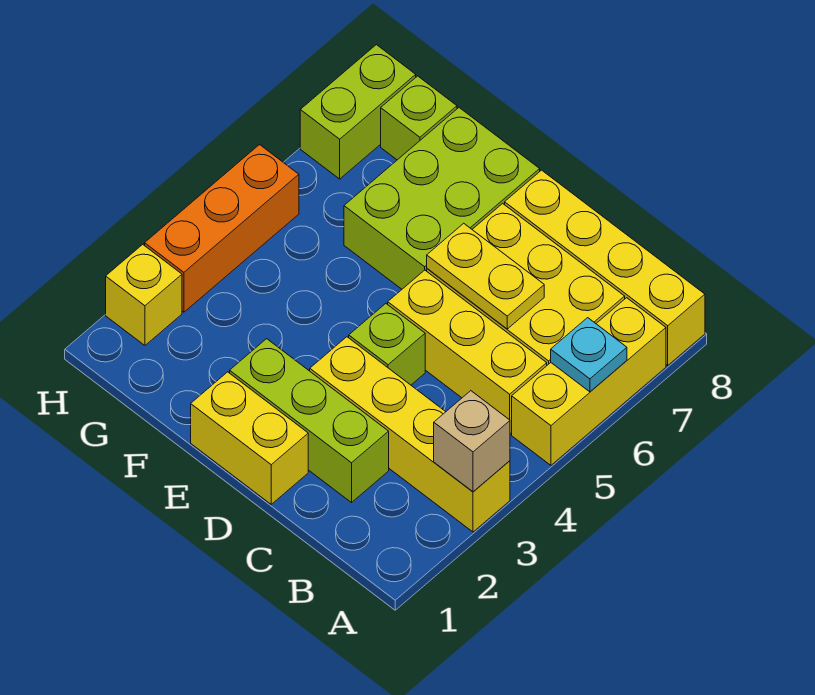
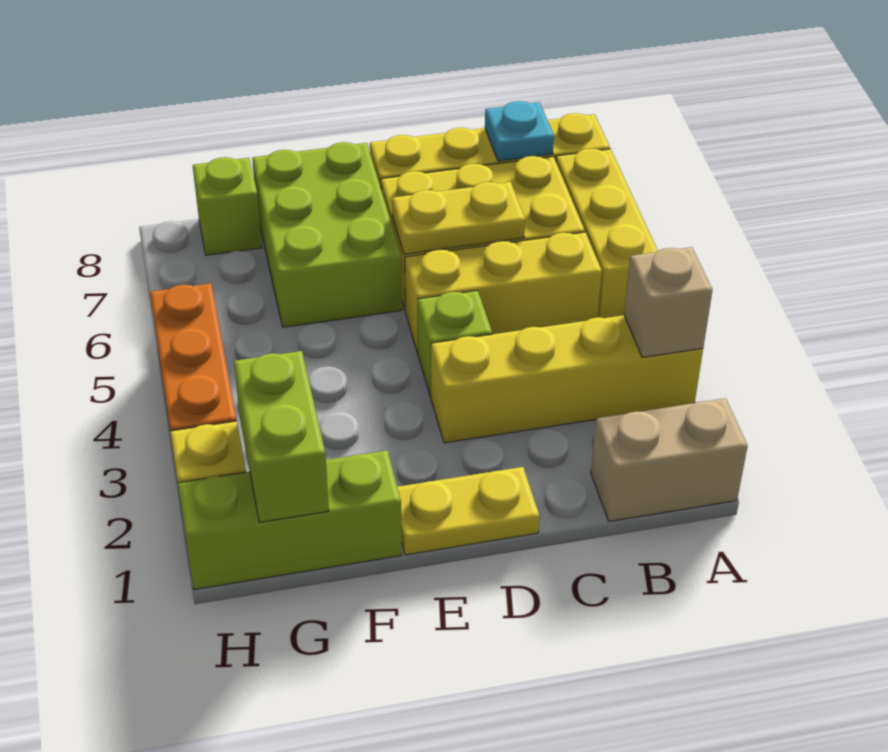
none -> tan 1x2 brick [591,398,748,521]
cyan 1x1 plate [551,318,627,392] -> cyan 1x1 plate moved to [485,101,554,161]
lime 1x3 brick [230,339,389,503] -> lime 1x3 brick moved to [178,450,402,590]
yellow 1x2 brick [191,372,308,504] -> yellow 1x2 plate [398,467,540,555]
lime 1x2 brick [300,45,416,179] -> lime 1x2 brick moved to [234,351,329,522]

